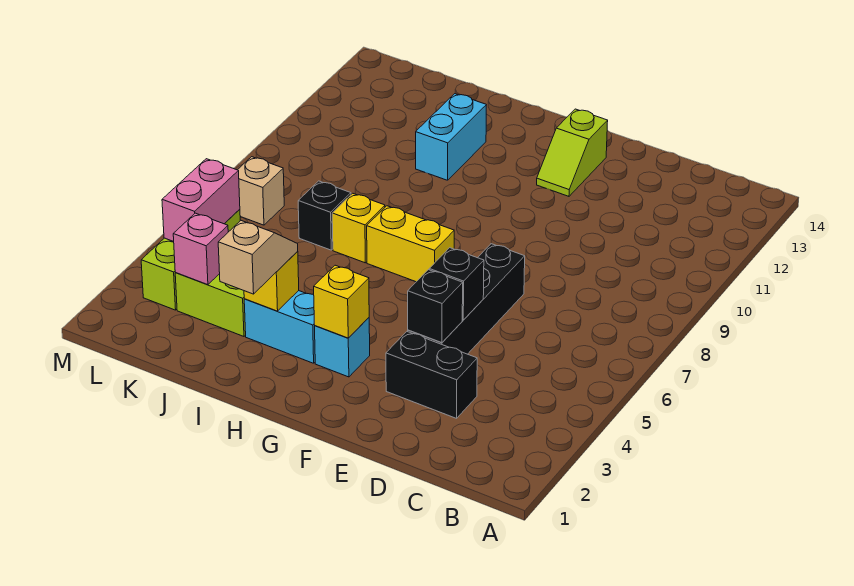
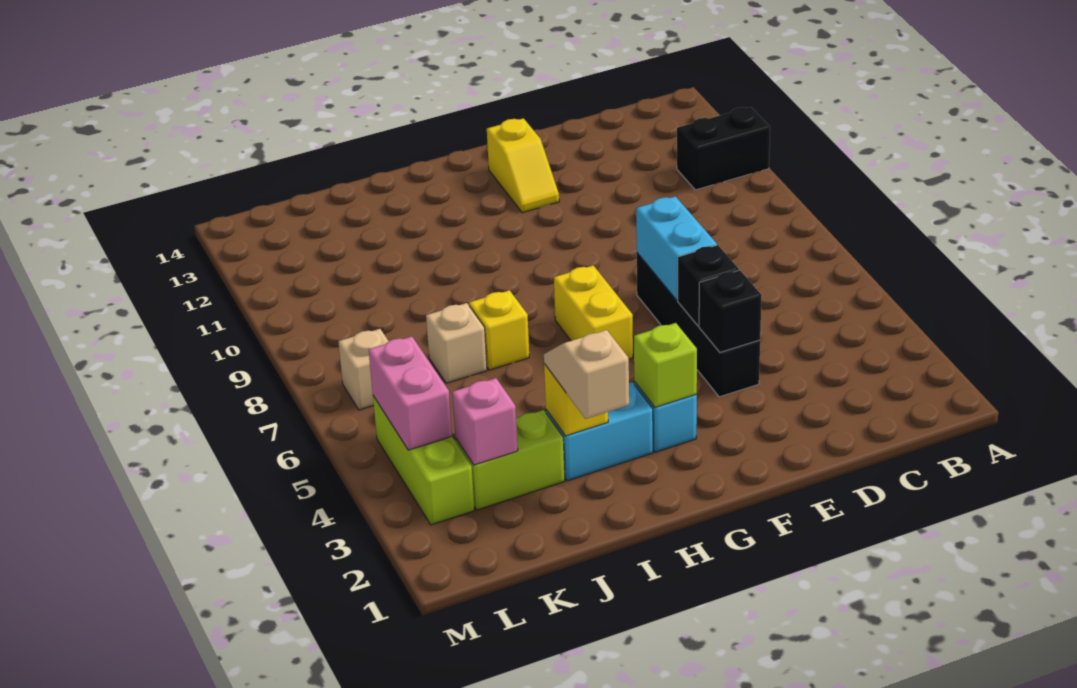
black 1x2 brick [386,331,477,418] -> black 1x2 brick moved to [677,107,770,190]
lime 1x2 slope [537,109,608,196] -> yellow 1x2 slope [487,118,559,213]
yellow 1x1 brick [314,265,369,338] -> lime 1x1 brick [634,323,697,407]
yellow 1x2 brick [367,206,454,282] -> yellow 1x2 brick turned to [554,265,633,359]
cyan 1x2 brick [416,94,486,180] -> cyan 1x2 brick moved to [636,196,717,300]
black 1x1 brick [298,181,351,250] -> tan 1x1 brick [426,303,487,383]

